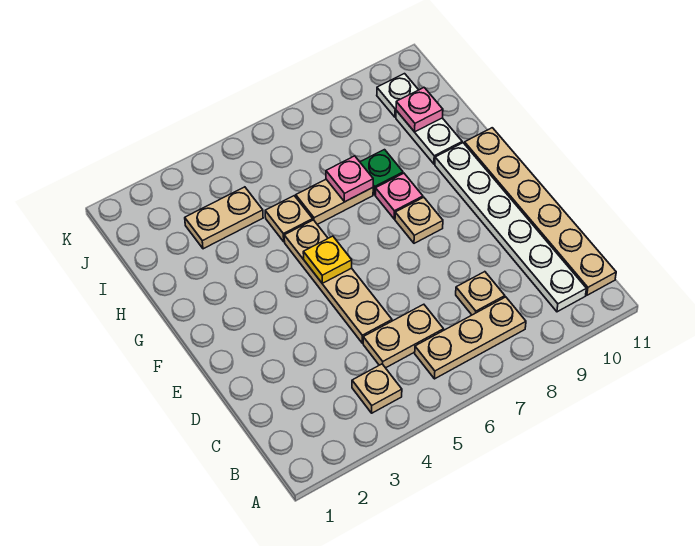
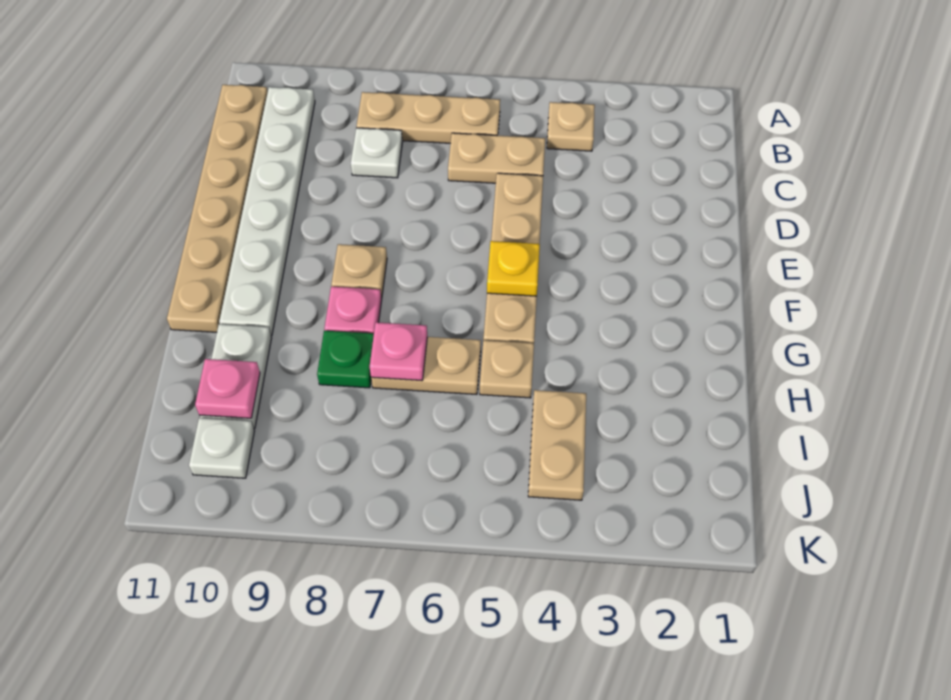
tan 1x1 plate [456,272,505,315] -> white 1x1 plate [351,128,402,178]
tan 1x2 plate [185,187,263,249] -> tan 1x2 plate turned to [528,390,586,500]

